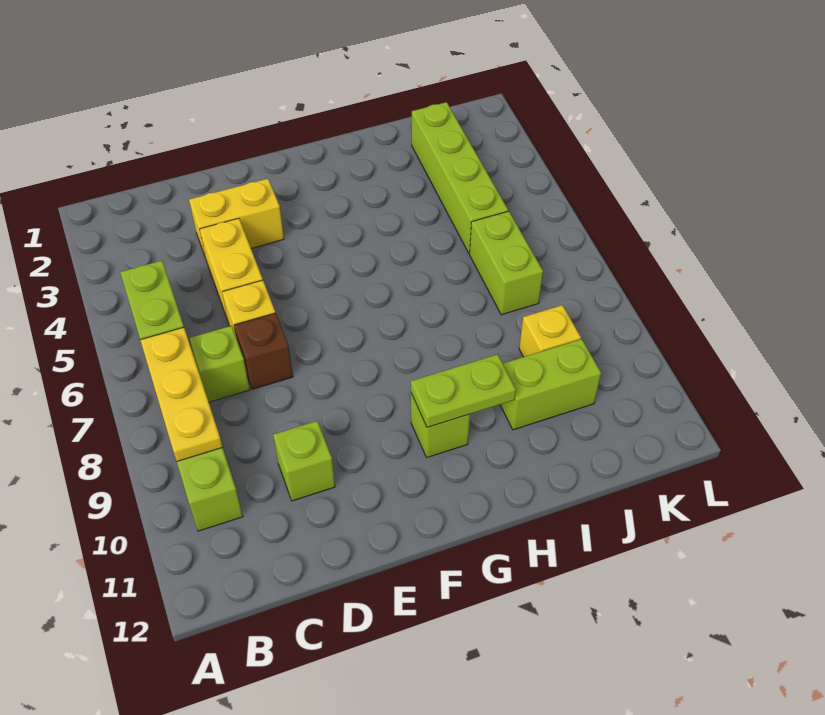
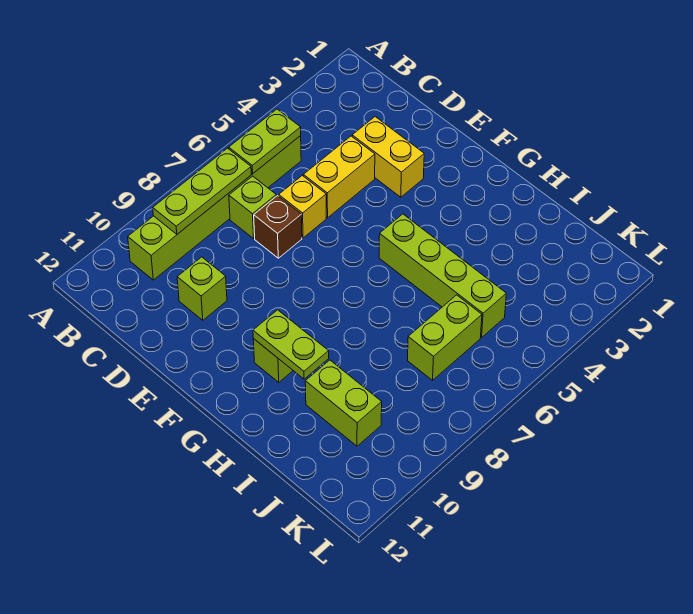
yellow 1x3 plate [141,327,223,461] -> lime 1x3 plate [153,148,251,234]
lime 1x4 brick [412,102,508,253] -> lime 1x4 brick turned to [379,214,506,338]
yellow 1x1 brick [519,305,581,357] -> none

